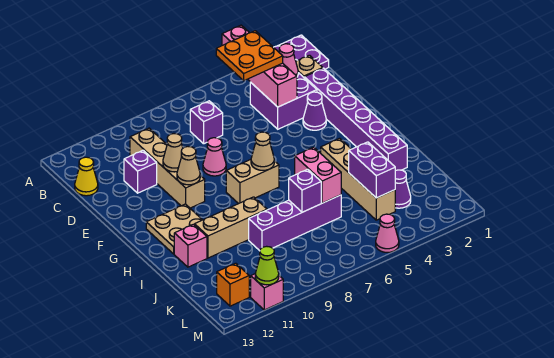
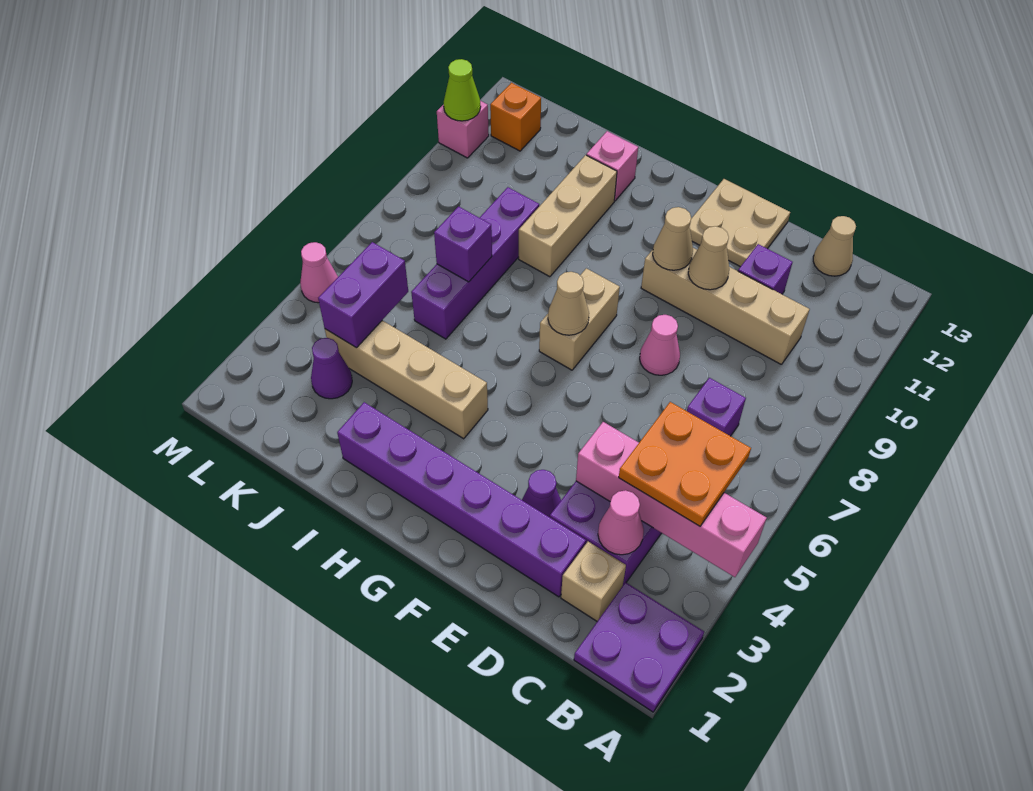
yellow 1x1 cone [75,157,98,196] -> tan 1x1 cone [813,216,856,276]
tan 2x2 plate [146,204,202,254] -> tan 2x2 plate moved to [690,179,790,267]
pink 1x2 brick [295,147,341,203] -> none
purple 1x2 brick [349,142,395,198] -> purple 1x2 brick turned to [318,242,408,348]

